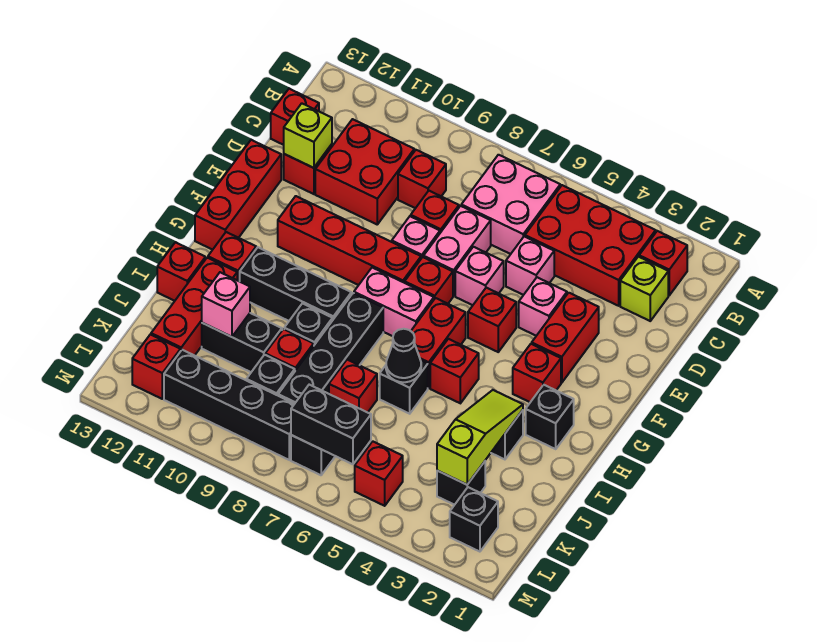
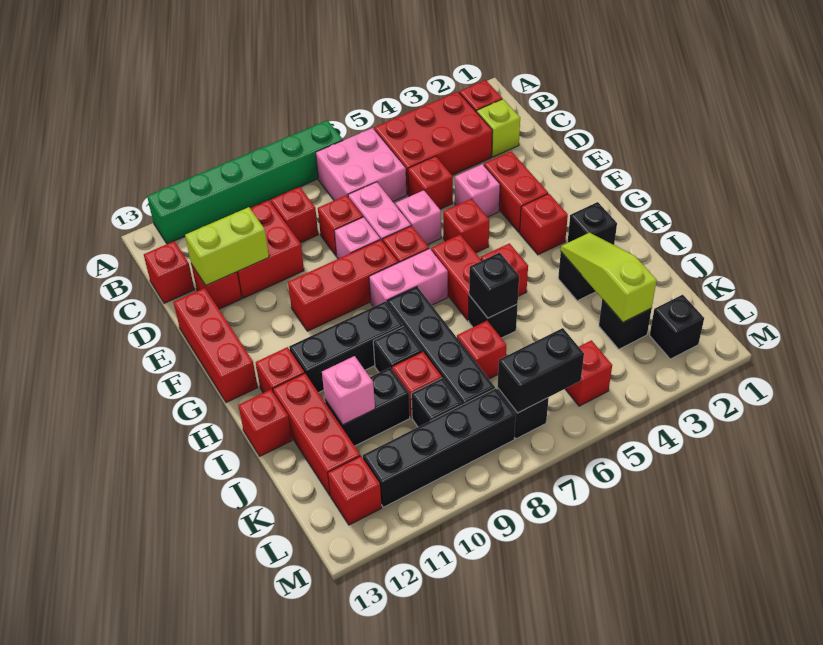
none -> green 1x6 brick [147,120,343,244]
pink 1x1 brick [506,236,554,295] -> red 1x1 brick [408,156,453,209]
lime 1x1 brick [284,103,332,168] -> lime 1x2 brick [185,207,269,285]
red 1x4 brick [278,196,421,285] -> red 1x3 brick [288,240,398,331]
black 1x1 cone [386,329,421,382] -> black 1x1 brick [469,253,519,318]

